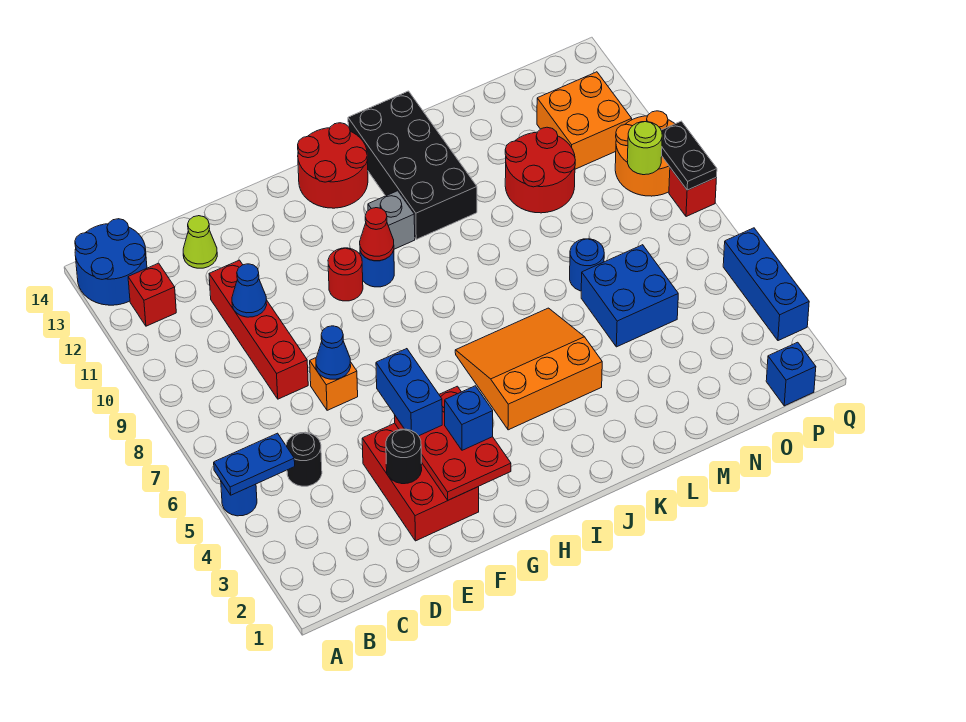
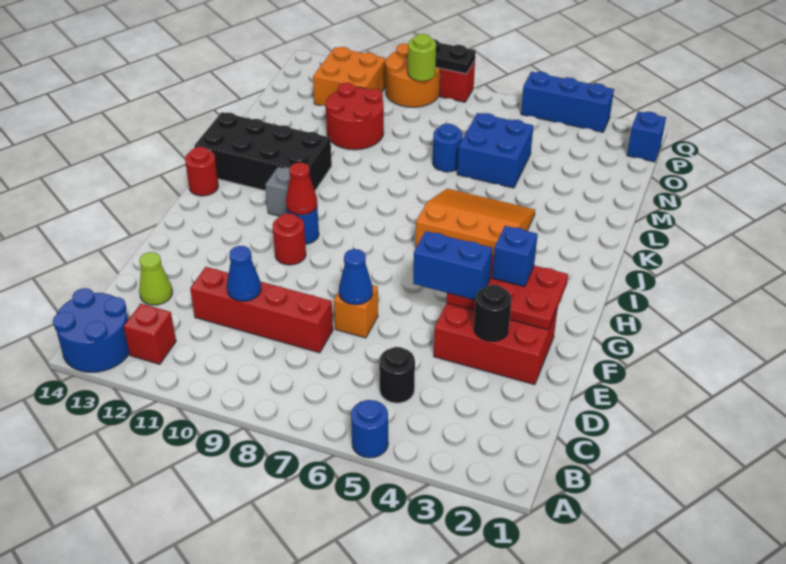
blue 1x2 plate [214,433,295,495] -> none
red 2x2 round brick [298,123,368,208] -> red 1x1 round brick [185,147,218,196]
orange 3x3 slope [455,308,602,430] -> orange 3x3 slope turned to [416,189,535,255]

